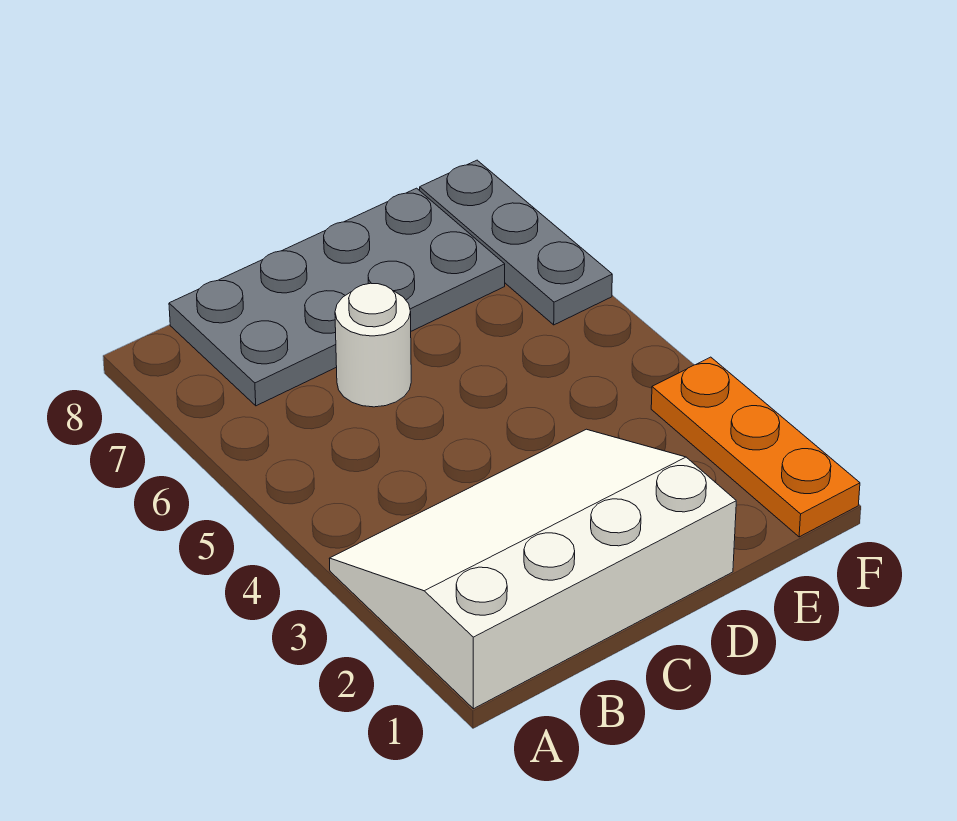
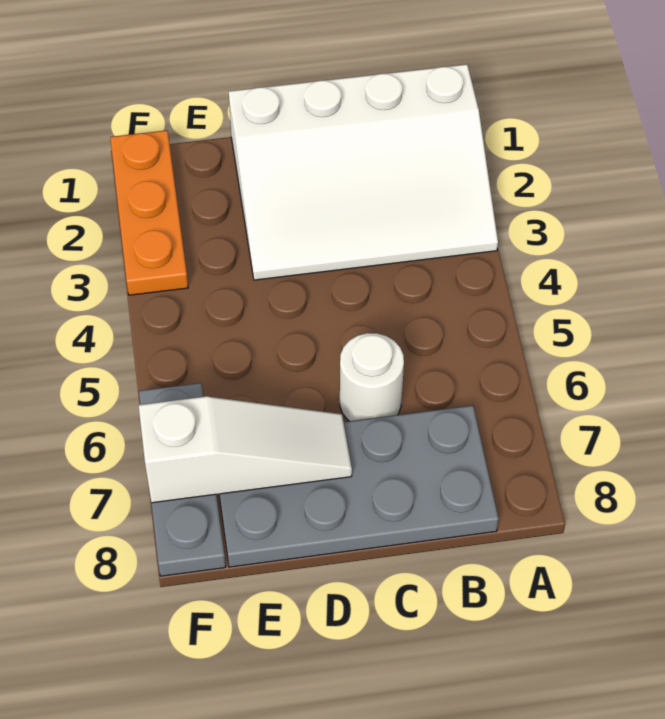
none -> white 1x3 slope [139,396,352,503]

